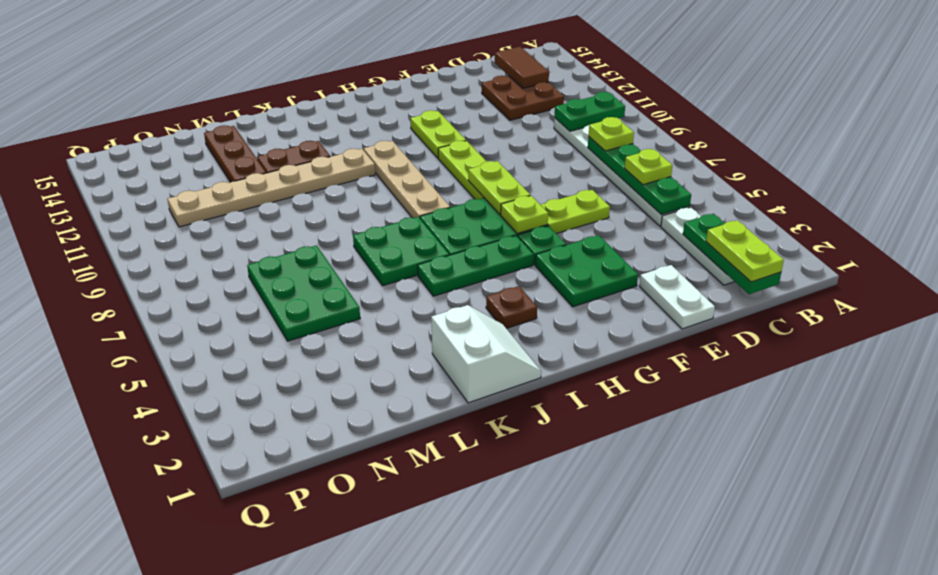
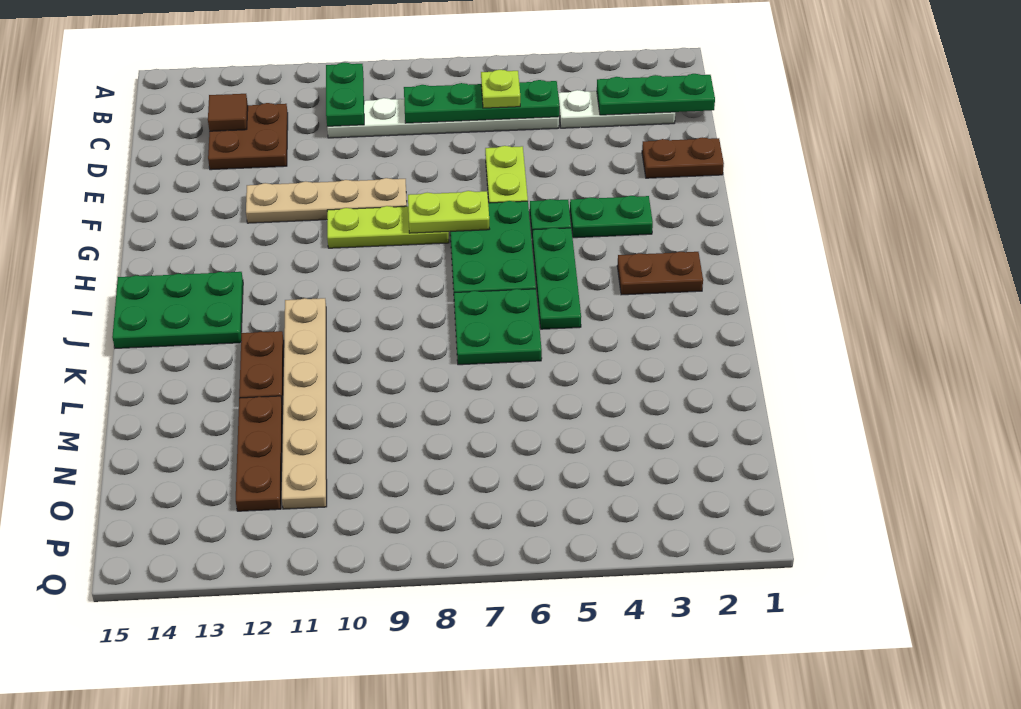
lime 1x2 plate [706,220,784,282] -> none
lime 1x1 plate [589,117,634,151] -> none
brown 1x2 tile [495,47,549,88] -> brown 1x1 tile [208,94,248,131]
white 1x2 plate [639,265,715,329] -> brown 1x2 plate [642,137,724,178]
green 2x2 plate [535,235,638,307] -> green 1x2 plate [570,196,653,238]
lime 1x1 plate [501,196,548,234] -> none
lime 1x2 plate [410,110,466,158] -> none
brown 1x1 plate [486,286,537,328] -> brown 1x2 plate [617,252,703,295]
tan 1x4 plate [364,141,450,218] -> tan 1x4 plate moved to [246,178,407,223]
white 2x2 slope [431,305,541,403] -> none
green 2x3 plate [247,245,360,341] -> green 2x3 plate moved to [112,272,243,348]
brown 1x3 plate [204,126,266,182] -> brown 1x3 plate turned to [236,396,283,511]

